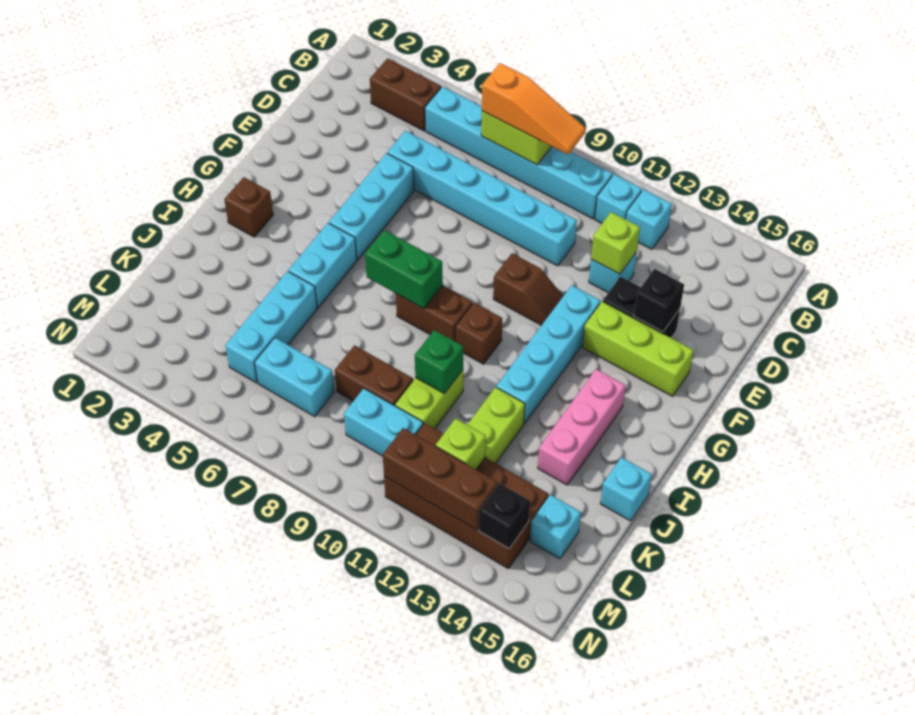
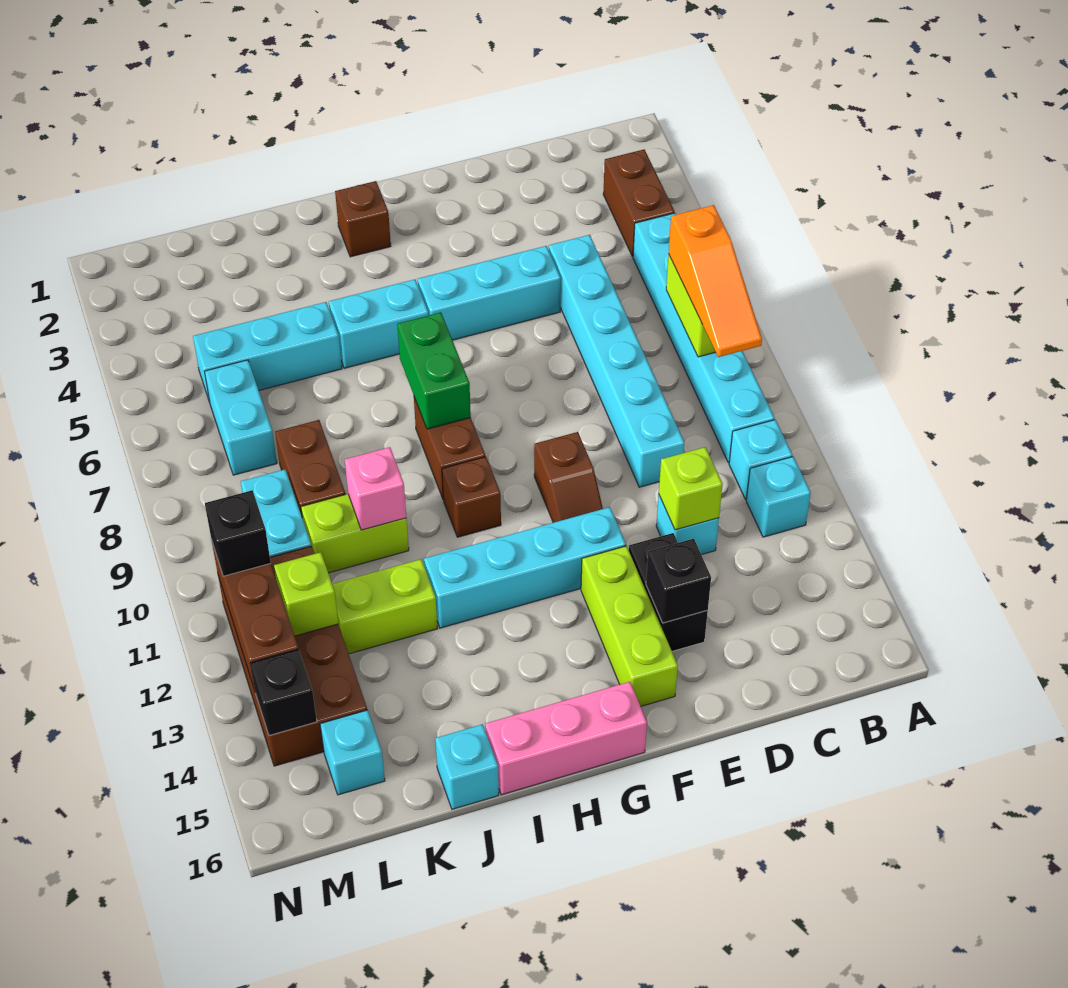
pink 1x3 brick [538,369,626,485] -> pink 1x3 brick moved to [485,682,647,795]
green 1x1 brick [415,330,463,394] -> pink 1x1 brick [345,447,406,530]
none -> black 1x1 brick [205,490,271,576]

